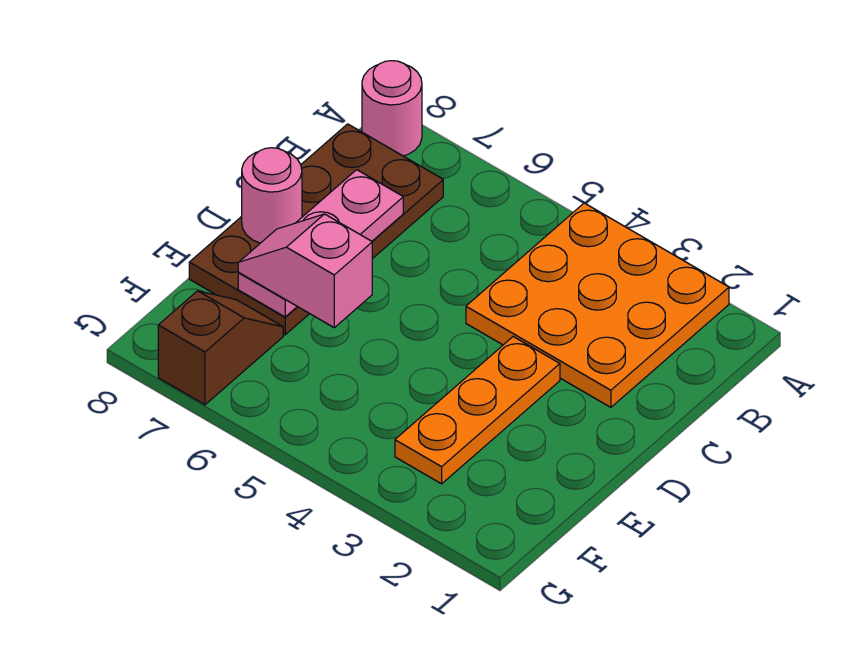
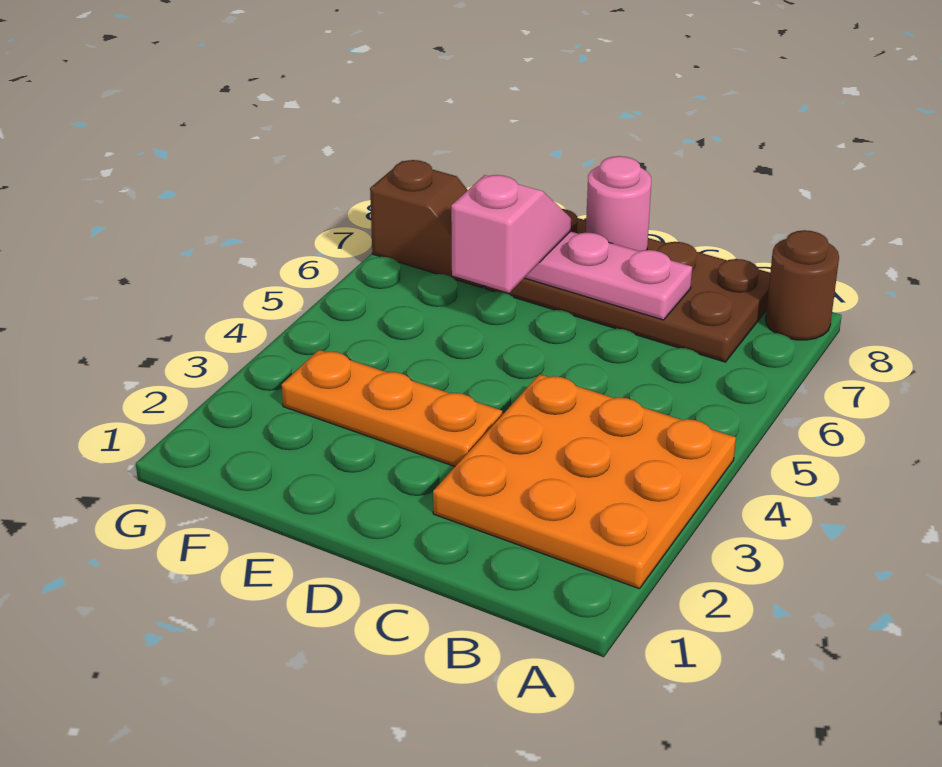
pink 1x1 round brick [362,61,422,156] -> brown 1x1 round brick [766,230,839,340]

